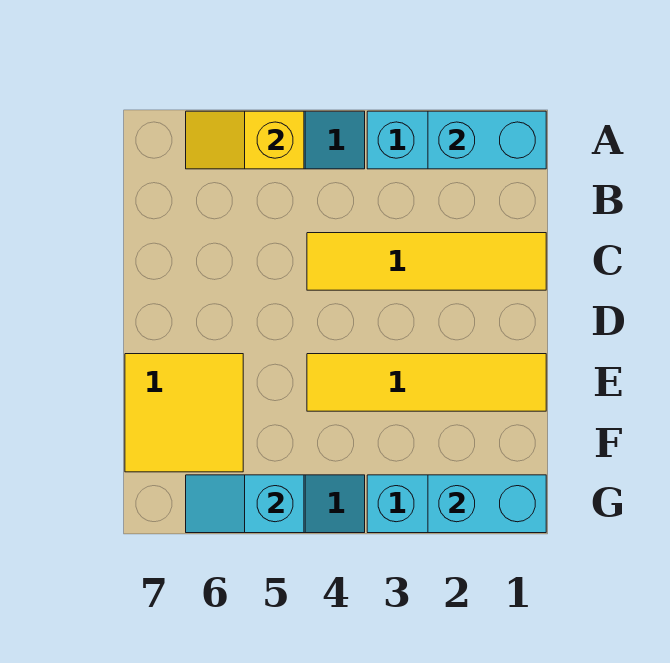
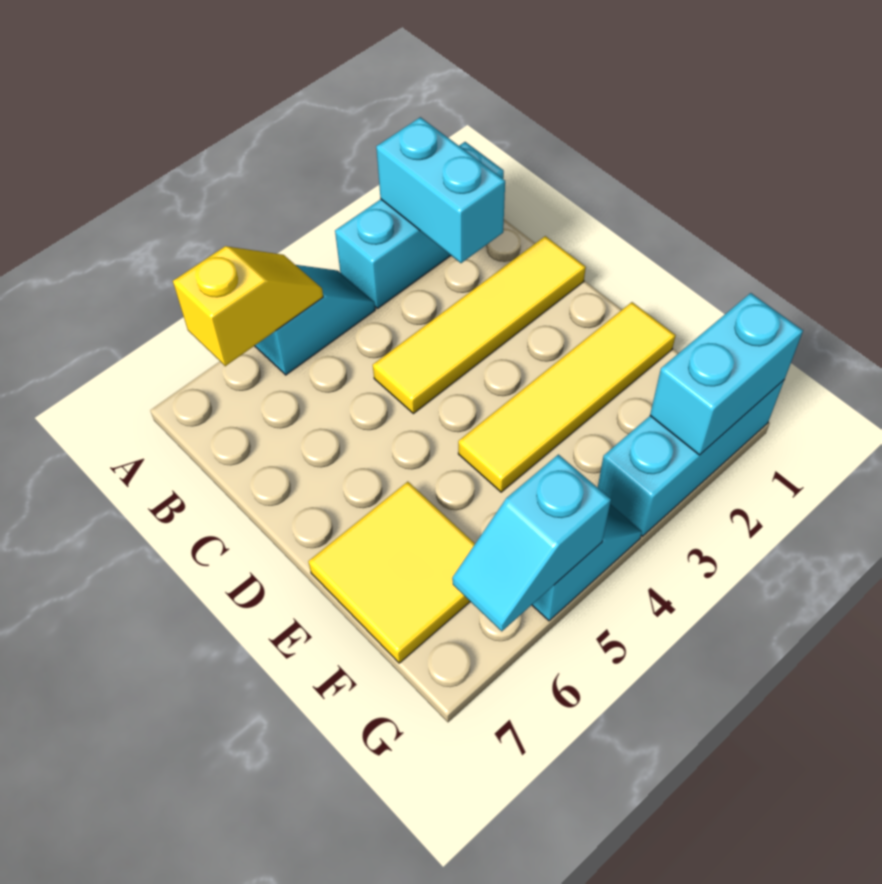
cyan 1x2 brick [428,111,546,169] -> cyan 1x2 brick turned to [376,117,505,263]
yellow 1x2 slope [186,111,304,169] -> yellow 1x2 slope turned to [173,246,323,366]

